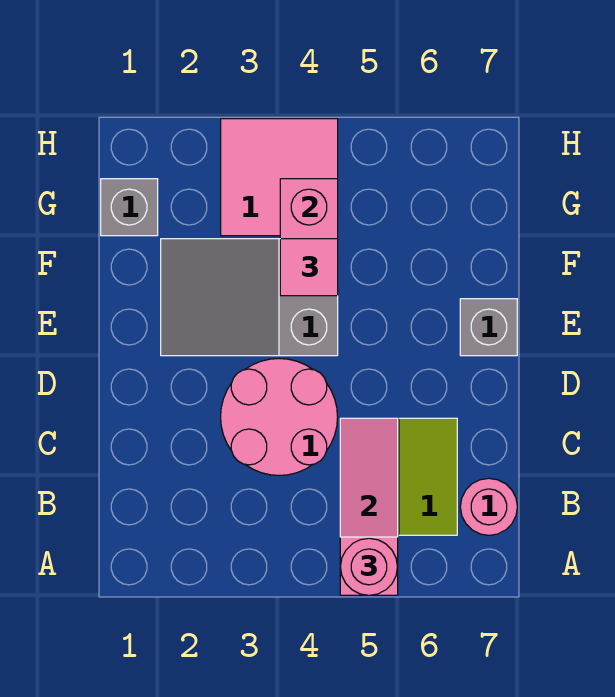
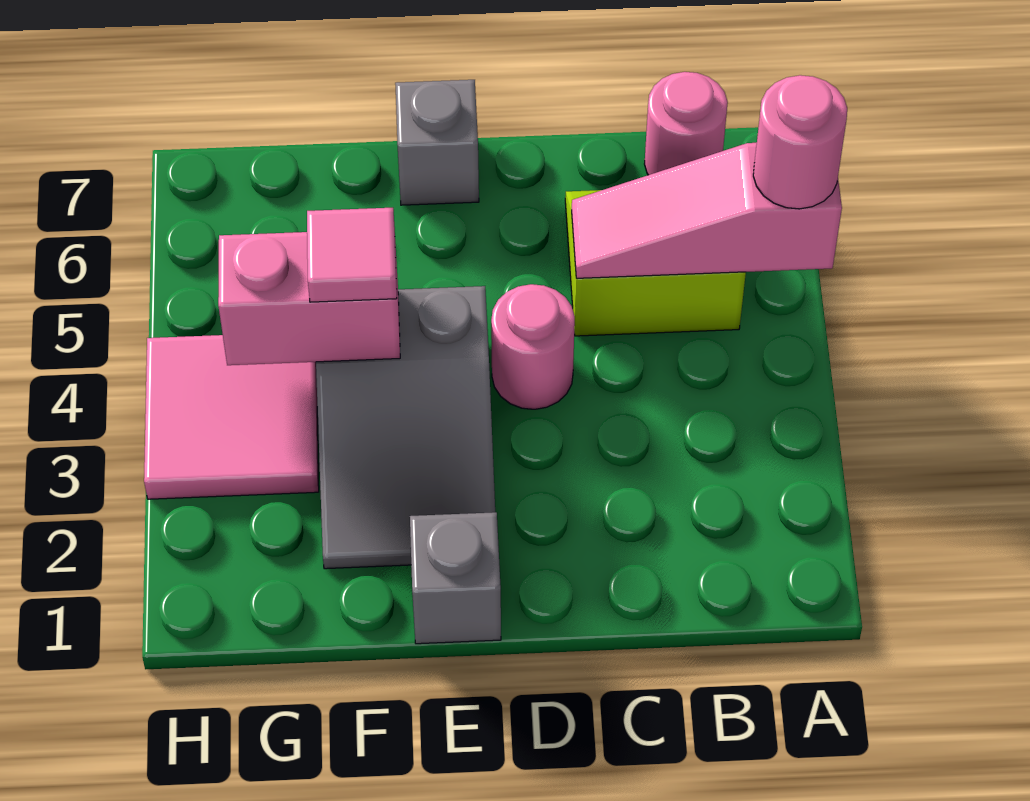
pink 2x2 round brick [221,359,338,475] -> pink 1x1 round brick [491,284,575,409]
grey 1x1 brick [101,179,158,236] -> grey 1x1 brick moved to [410,512,501,644]

